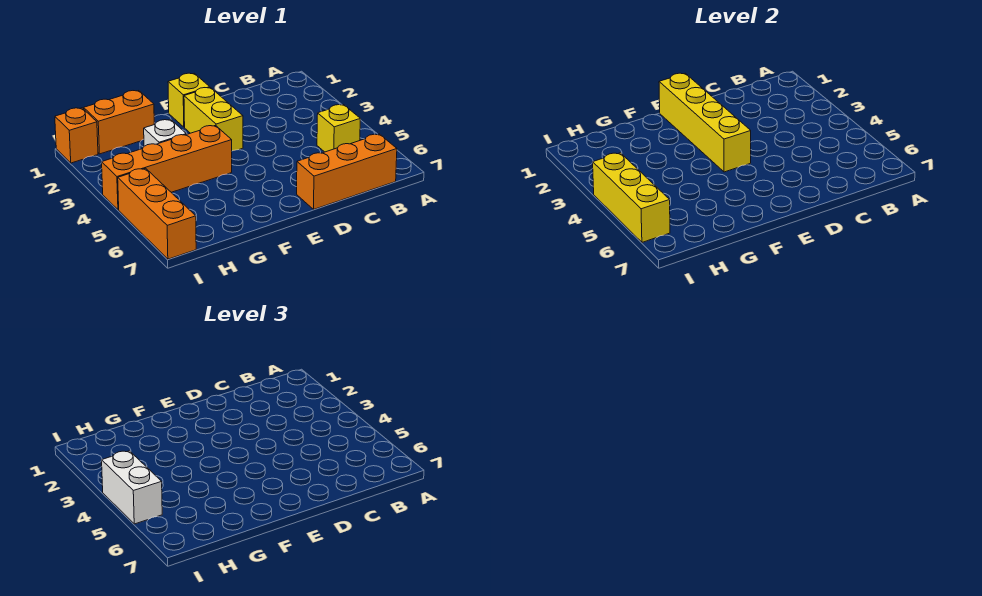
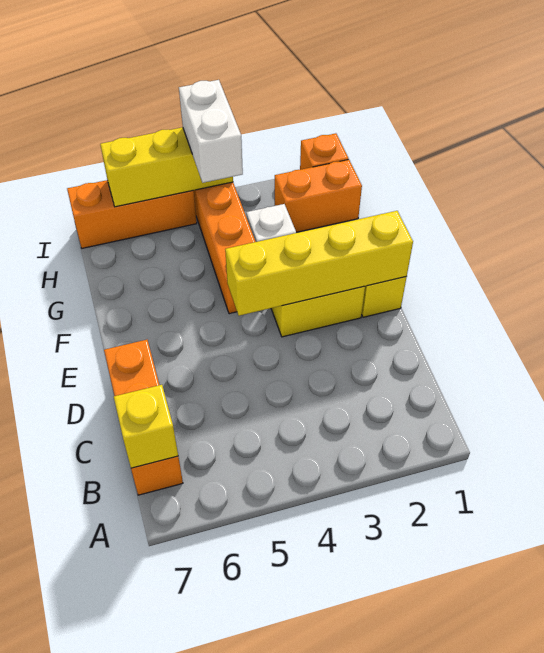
yellow 1x1 brick [317,105,360,152] -> yellow 1x1 brick moved to [114,385,178,468]
orange 1x2 brick [84,91,154,154] -> orange 1x2 brick turned to [275,160,362,232]
white 1x2 brick [102,451,162,524] -> white 1x2 brick turned to [179,80,243,183]

